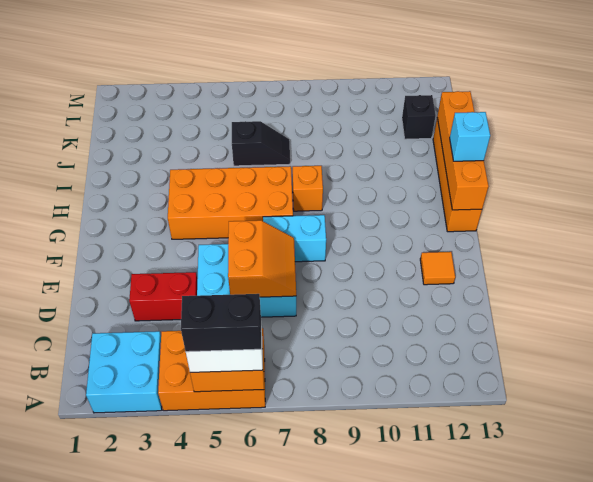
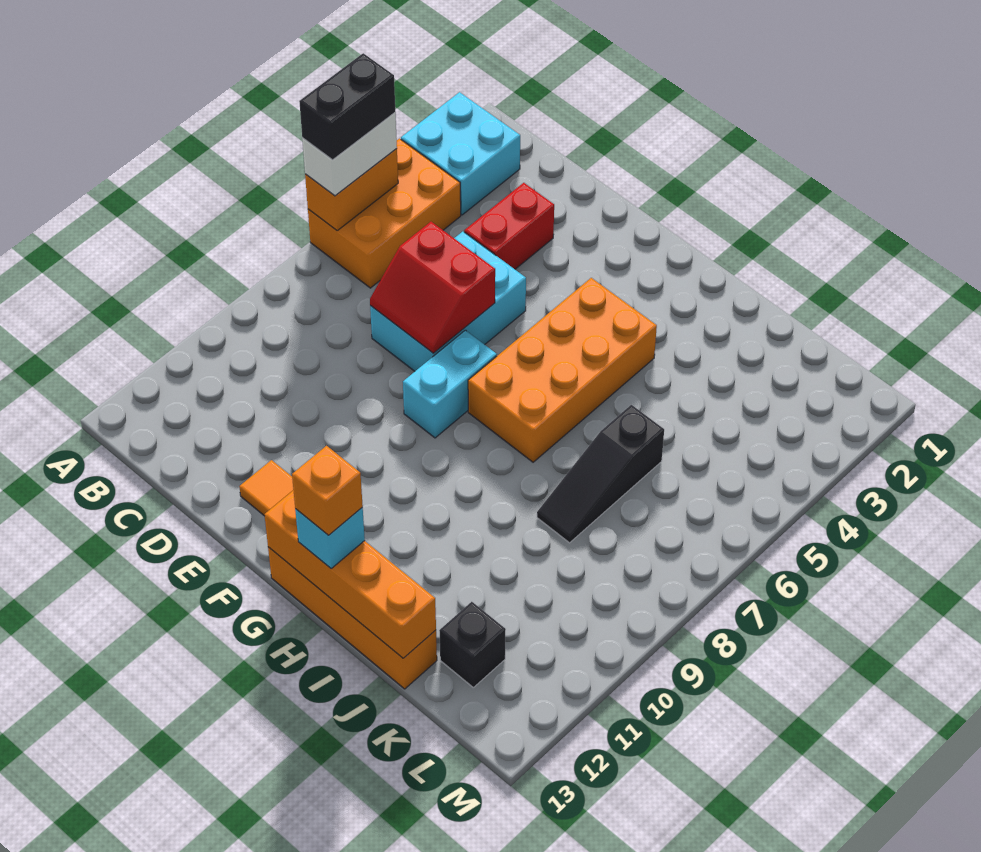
orange 2x2 slope [228,220,296,297] -> red 2x2 slope [370,222,495,353]
orange 1x1 brick [293,166,323,211] -> orange 1x1 brick moved to [292,446,363,535]
black 1x2 slope [232,121,290,166] -> black 1x3 slope [537,405,664,543]

